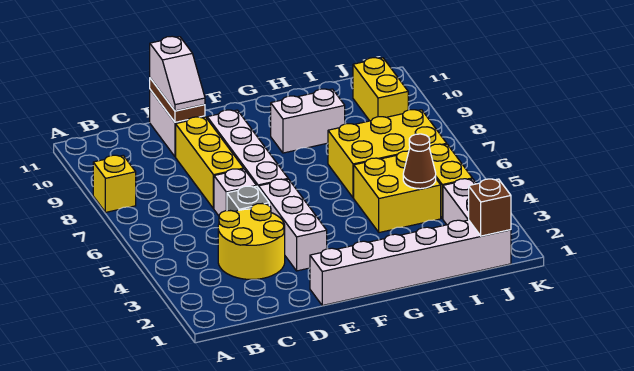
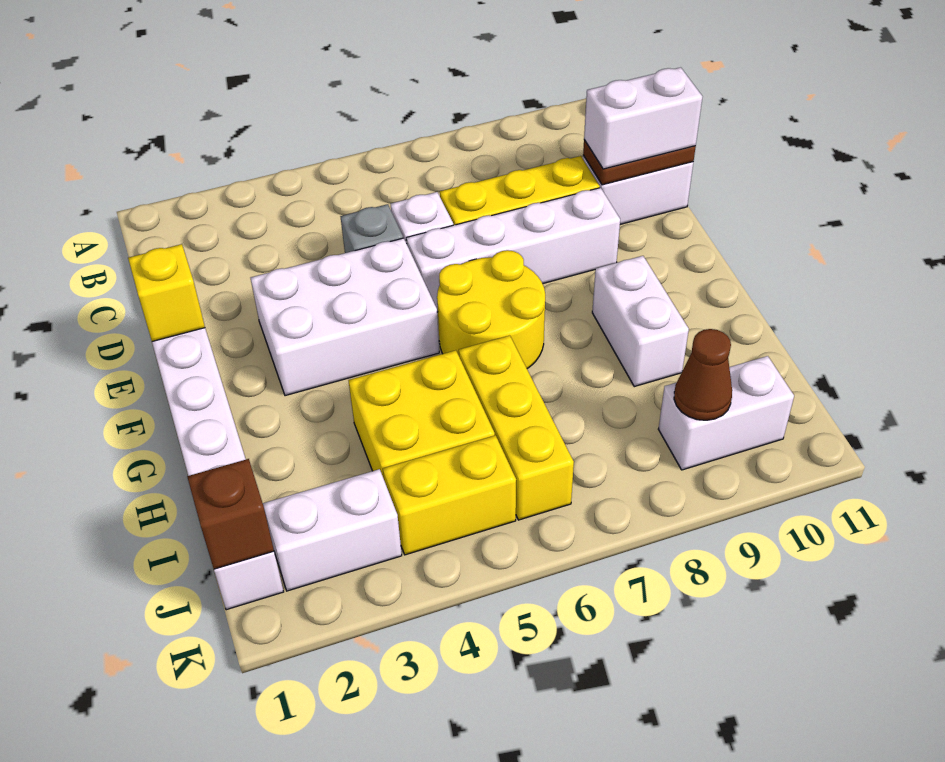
yellow 1x1 brick [93,155,136,212] -> yellow 1x1 brick moved to [128,244,205,341]
yellow 2x2 round brick [218,204,285,279] -> yellow 2x2 round brick moved to [437,250,545,369]
white 1x2 slope [150,36,205,111] -> white 1x2 brick [584,67,702,169]
white 1x3 brick [259,179,327,271] -> white 2x3 brick [251,238,439,396]
yellow 2x3 brick [328,110,447,198] -> yellow 1x3 brick [459,335,574,520]
brown 1x1 cone [403,134,436,189] -> brown 1x1 cone moved to [674,329,732,420]
yellow 1x2 brick [353,58,408,121] -> white 1x2 brick [658,356,794,470]

